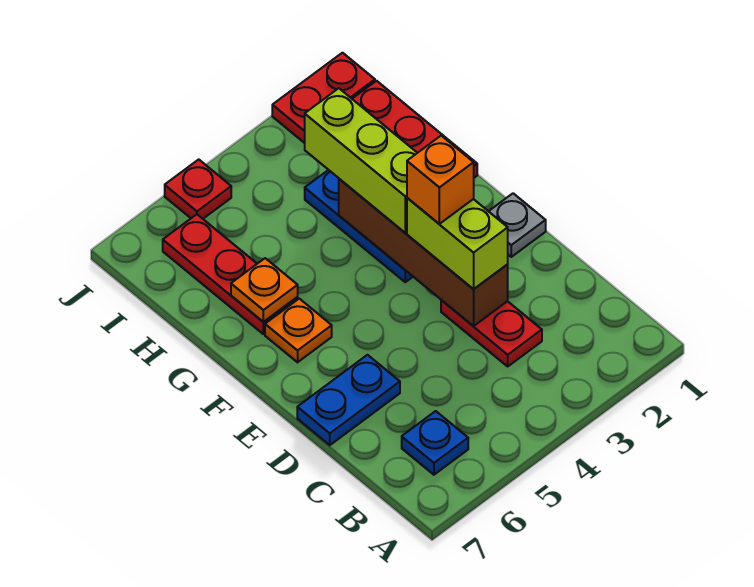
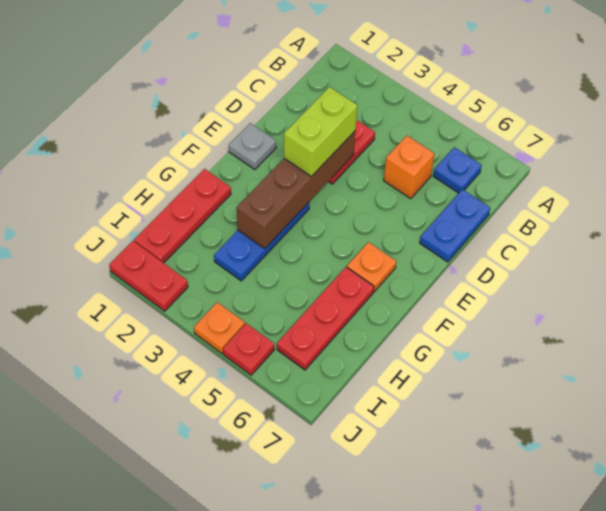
blue 1x2 plate [297,355,400,445] -> blue 1x2 plate turned to [420,189,490,262]
orange 1x1 brick [407,136,474,224] -> orange 1x1 brick moved to [384,136,434,199]
lime 1x3 brick [305,88,417,233] -> none
orange 1x1 plate [231,258,298,322] -> orange 1x1 plate moved to [194,302,245,353]

